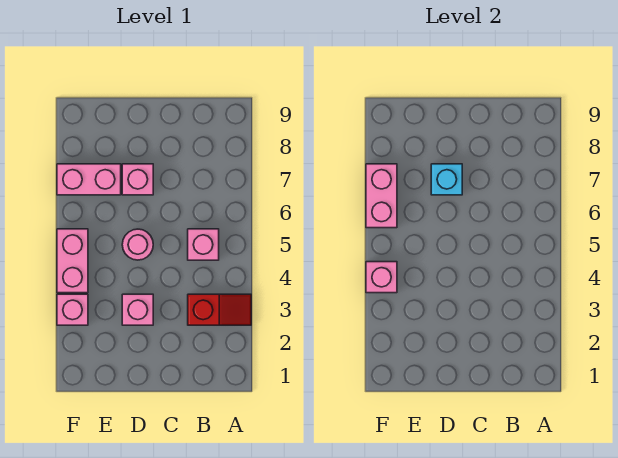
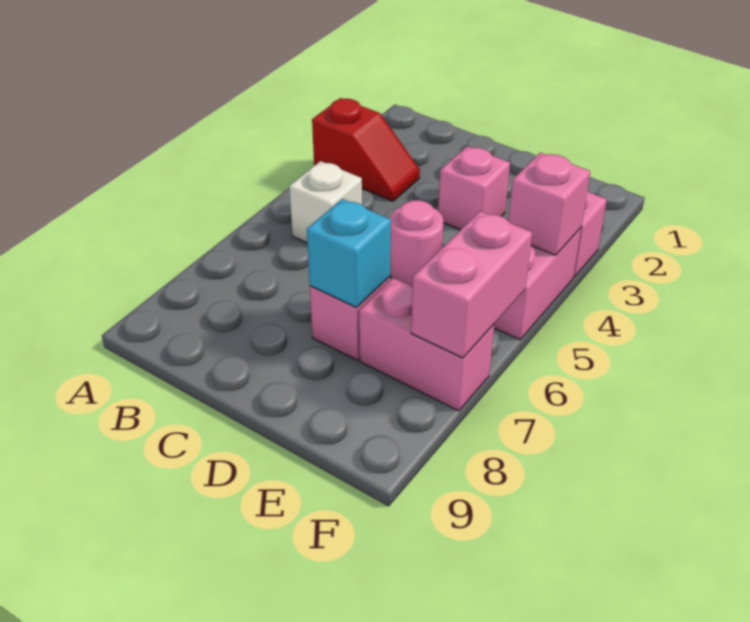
red 1x2 slope [188,294,251,325] -> red 1x2 slope turned to [312,98,420,201]
pink 1x1 brick [188,229,219,260] -> white 1x1 brick [289,161,362,243]

